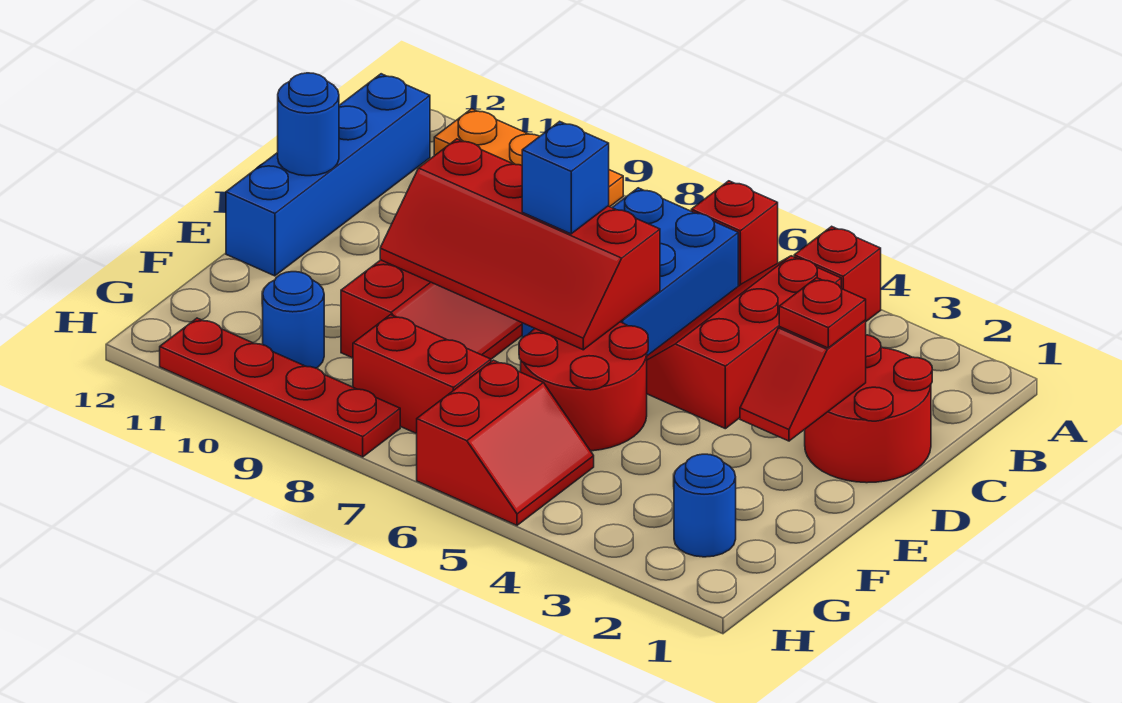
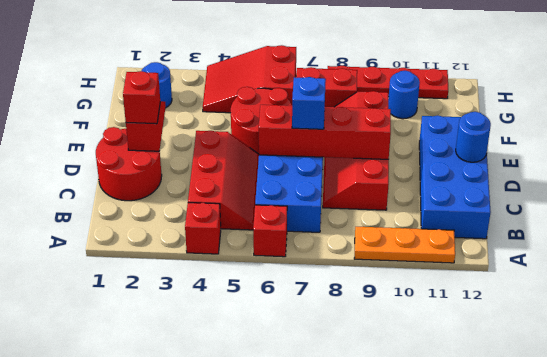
blue 1x4 brick [226,74,430,276] -> blue 2x4 brick [419,115,491,239]
red 1x1 plate [779,278,866,348] -> red 1x1 brick [123,71,160,124]
red 2x2 slope [417,360,594,525] -> red 2x3 slope [203,45,296,113]

